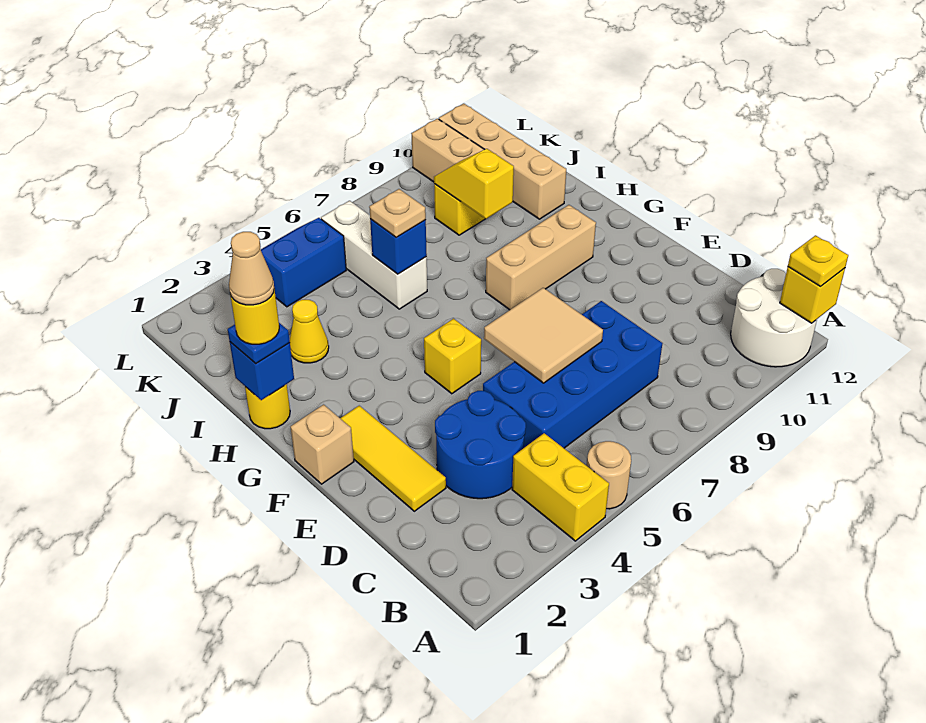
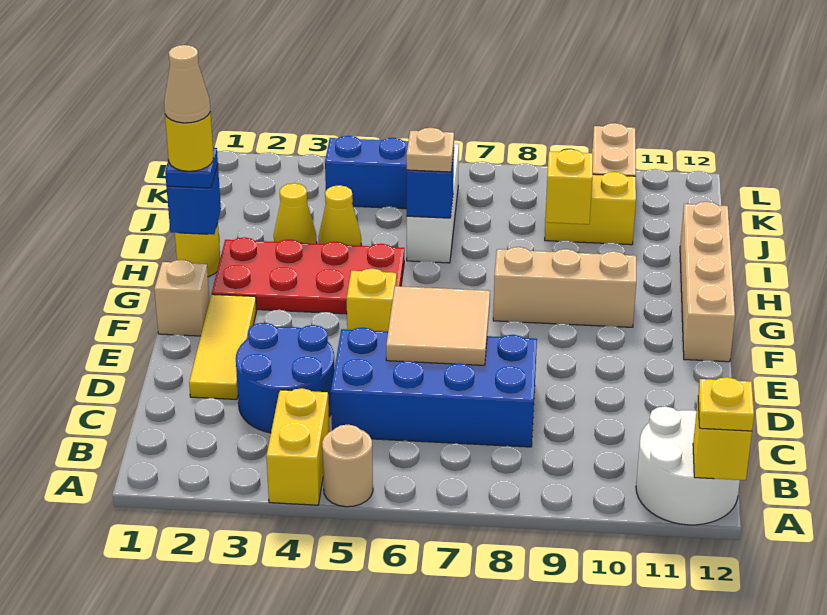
none -> red 2x4 plate [212,237,404,314]
none -> yellow 1x1 cone [319,185,361,246]
tan 1x4 brick [439,104,566,219] -> tan 1x4 brick moved to [680,202,735,362]

